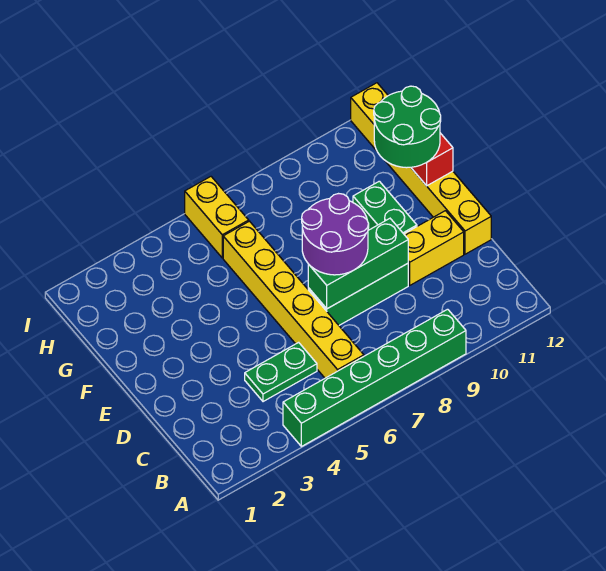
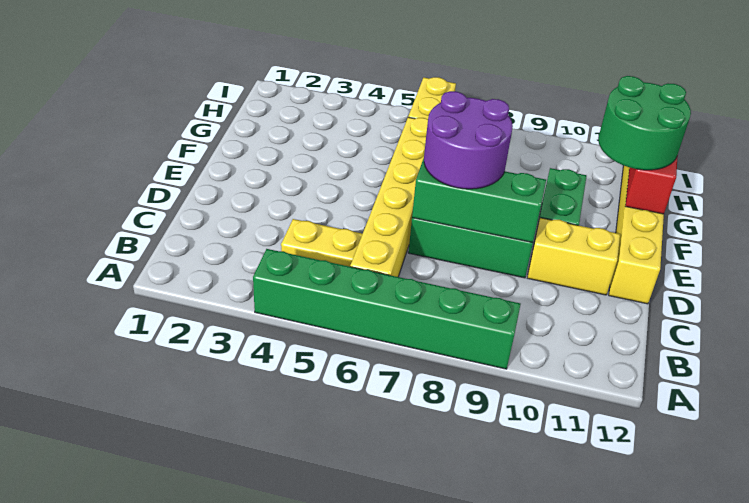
green 1x2 plate [245,342,317,402] -> yellow 1x2 plate [281,219,362,267]

